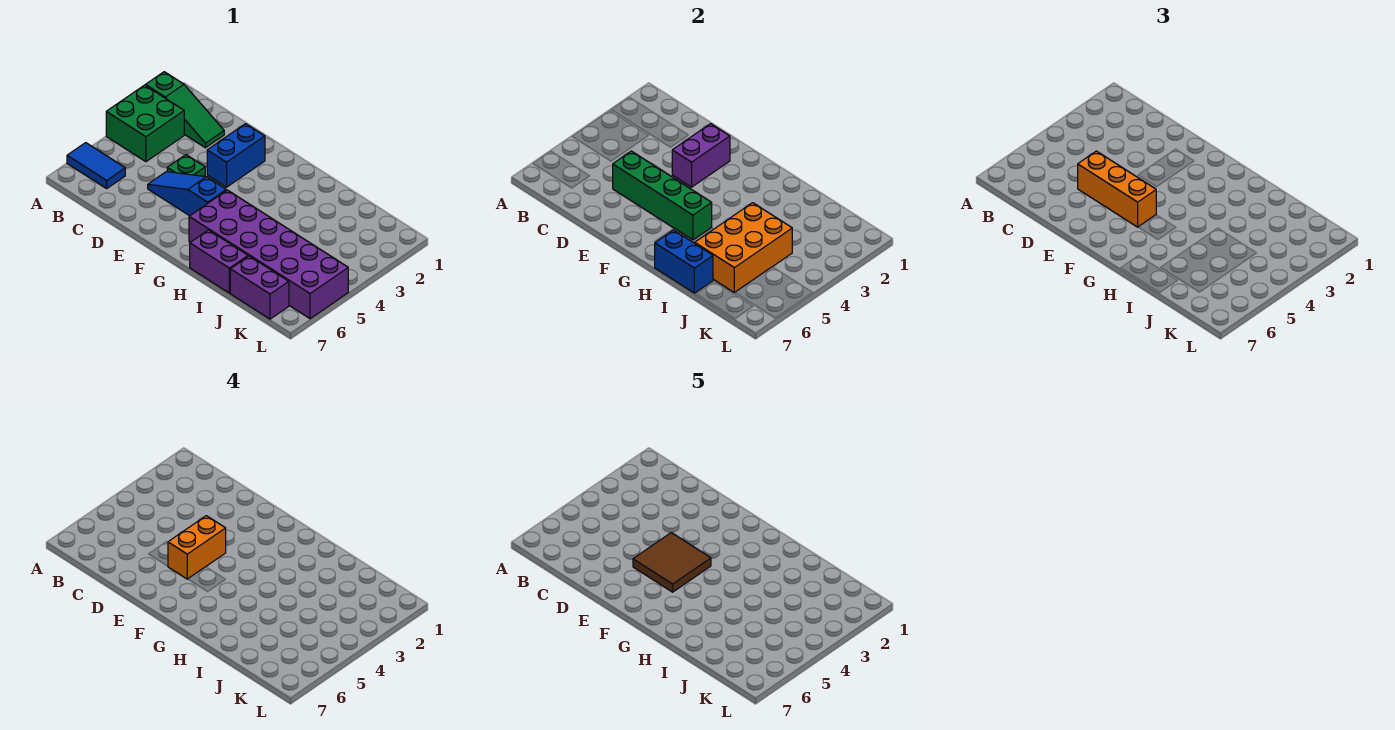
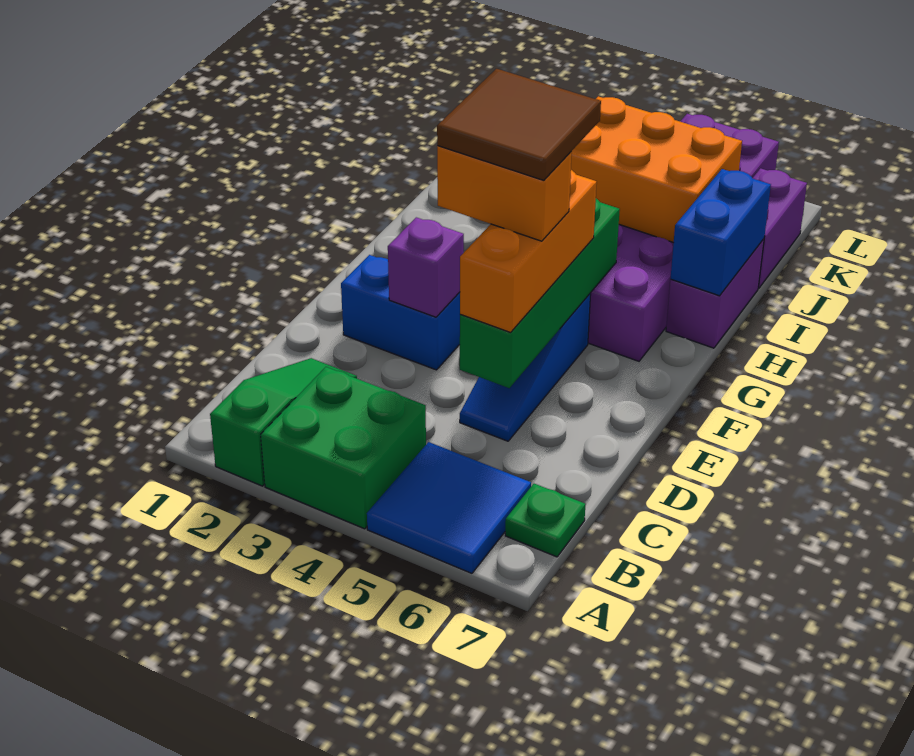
blue 1x2 tile [67,143,125,188] -> blue 2x2 tile [367,442,531,573]
green 1x1 plate [167,155,205,176] -> green 1x1 plate moved to [505,484,585,557]
purple 1x2 brick [672,124,730,187] -> purple 1x1 brick [388,217,464,317]

